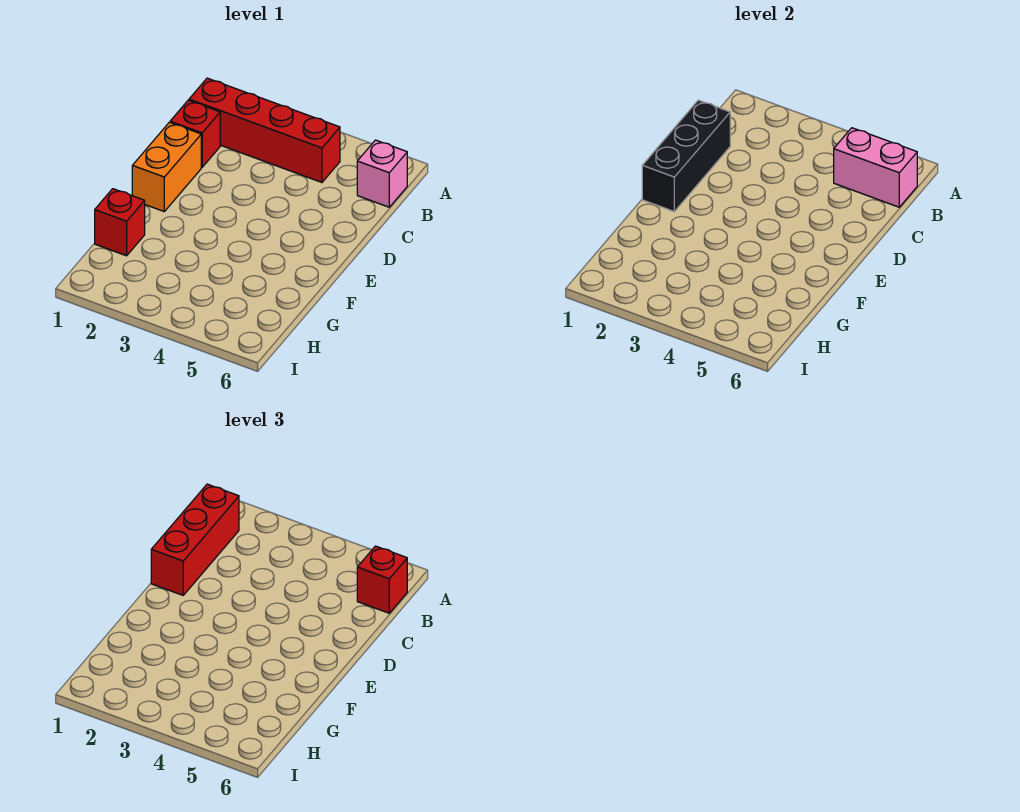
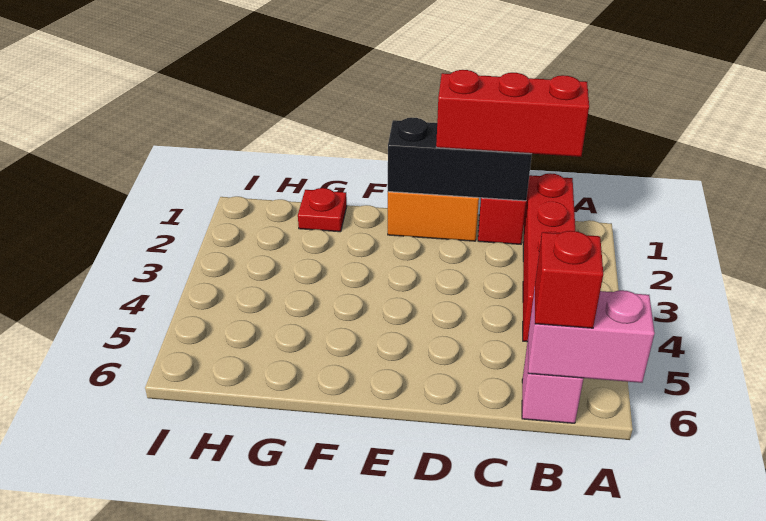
pink 1x2 brick [834,128,917,207] -> pink 1x2 brick turned to [528,289,655,383]
red 1x1 brick [95,189,145,256] -> red 1x1 plate [298,188,347,232]

